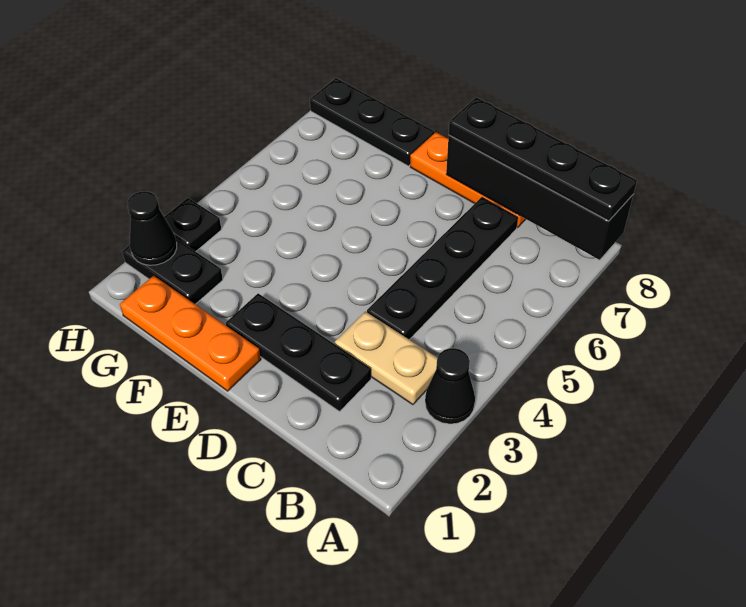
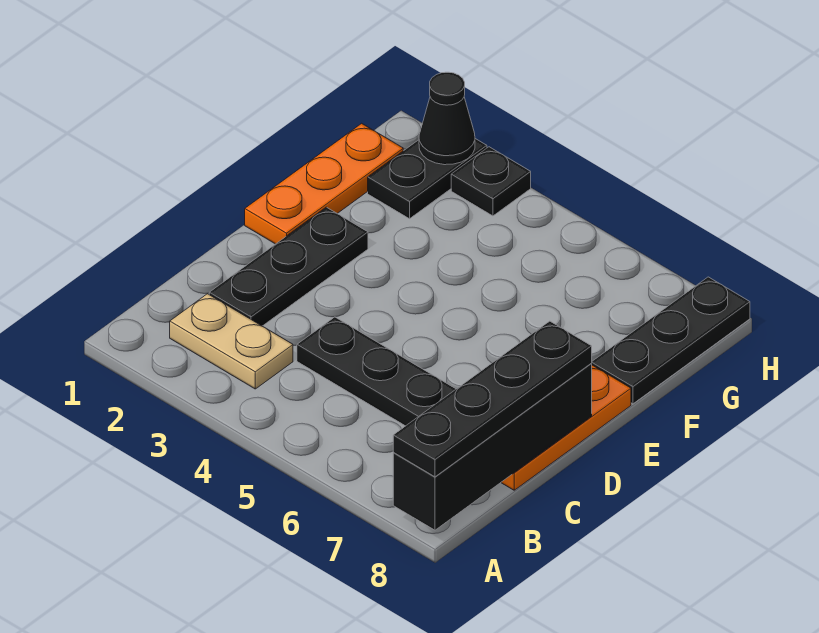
black 1x1 cone [425,348,475,424] -> none
tan 1x2 plate [335,312,437,405] -> tan 1x2 plate turned to [170,294,293,389]

